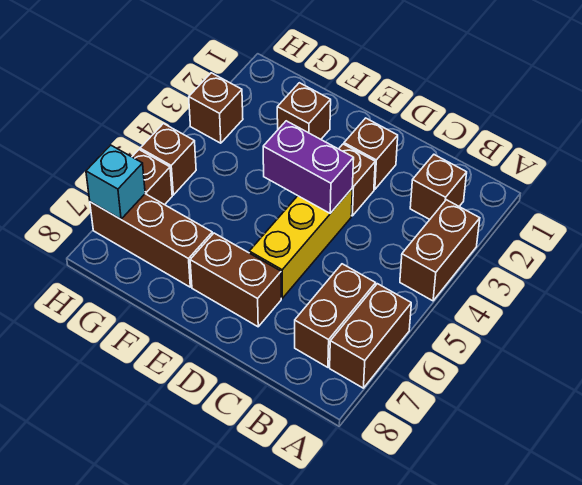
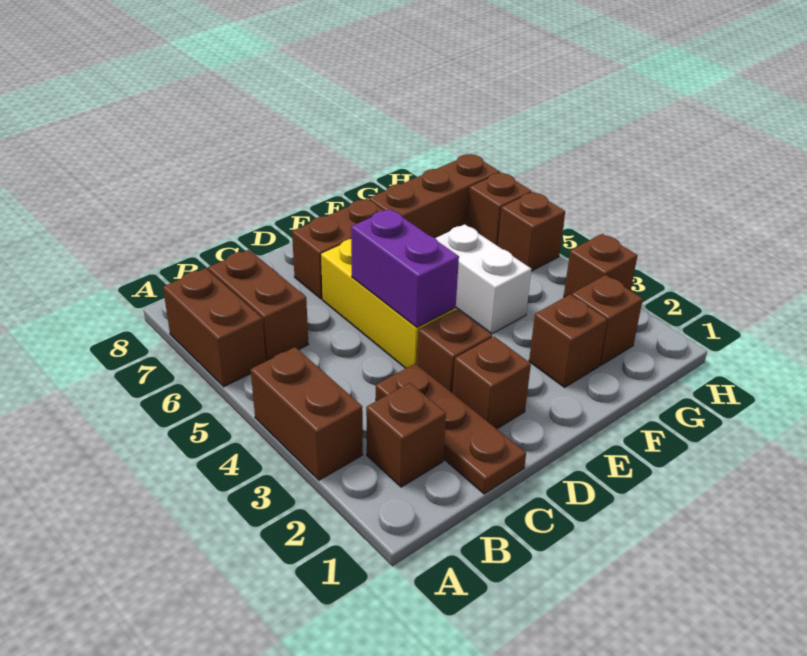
none -> brown 1x3 plate [376,363,526,494]
purple 1x2 brick [263,121,354,213] -> purple 1x2 brick turned to [351,209,459,327]
none -> white 1x2 brick [435,224,531,334]
none -> brown 1x1 brick [572,275,643,365]
cyan 1x1 brick [86,145,145,219] -> none

